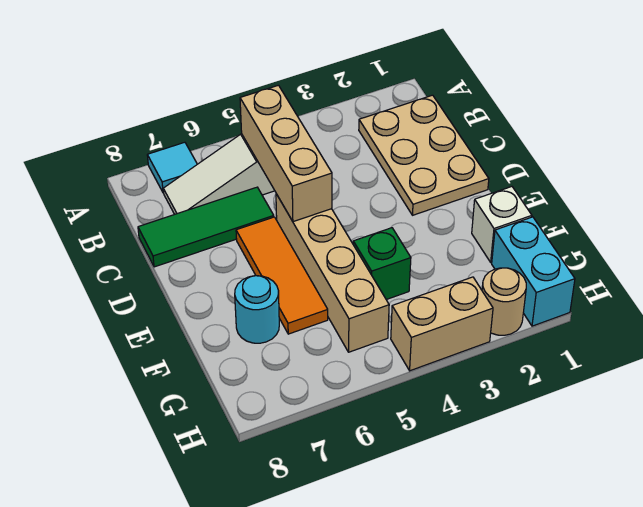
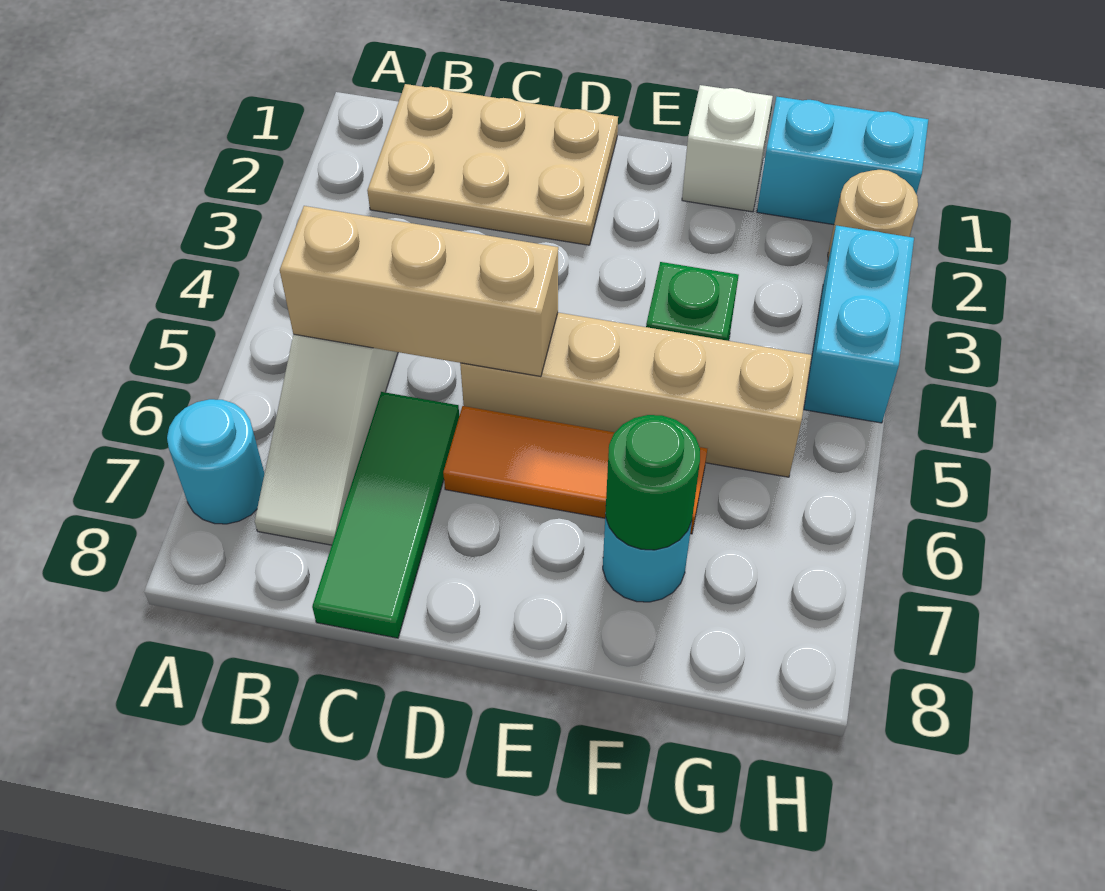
cyan 1x1 tile [147,142,197,193] -> cyan 1x1 round brick [167,399,265,524]
none -> green 1x1 round brick [605,415,700,550]
tan 1x2 brick [391,277,493,371] -> cyan 1x2 brick [804,225,914,423]

